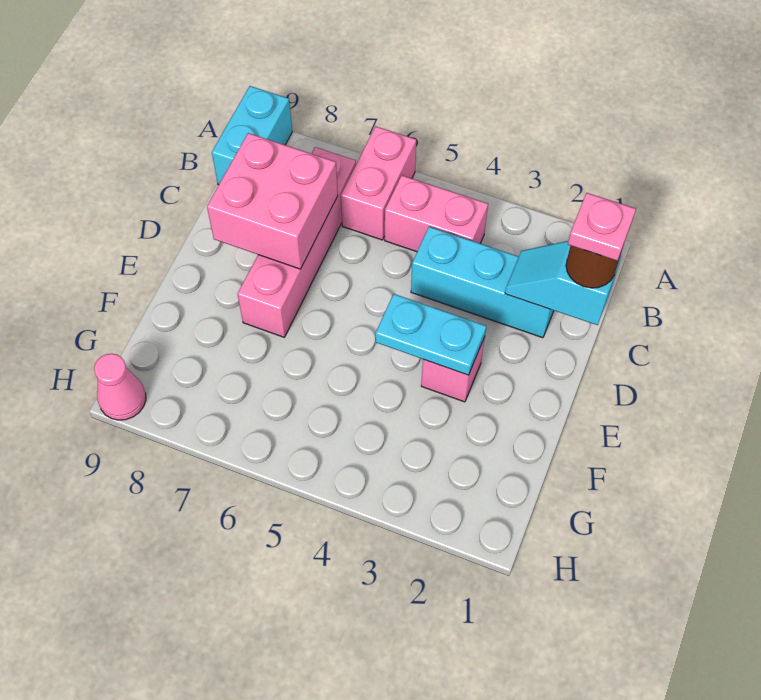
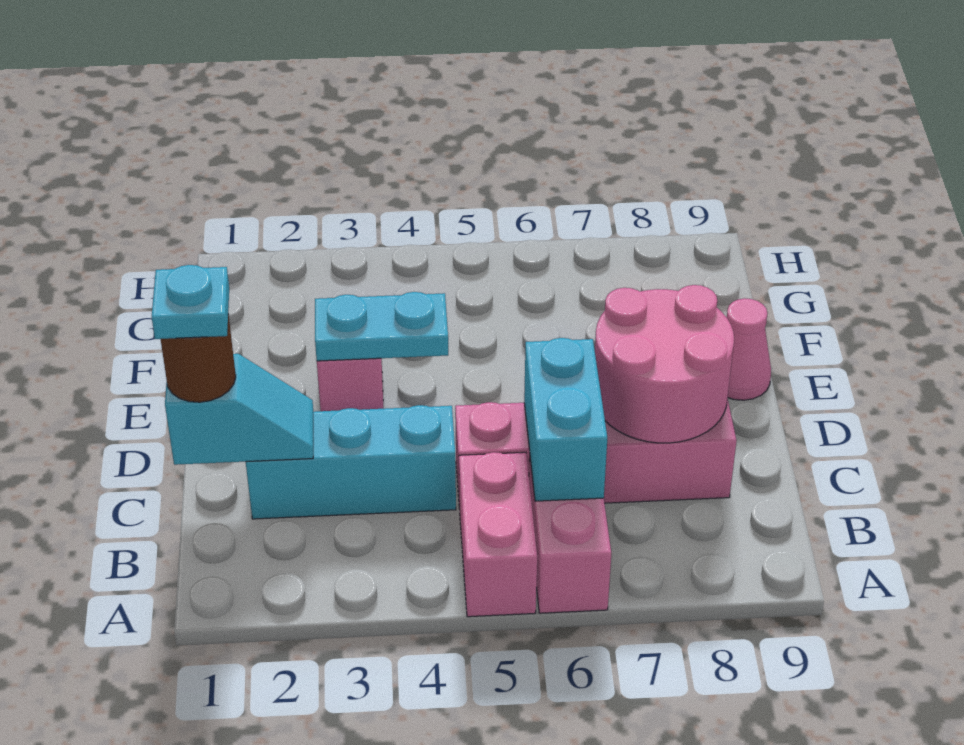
cyan 1x2 brick [212,86,292,185] -> cyan 1x2 brick moved to [524,338,607,501]
pink 1x2 brick [385,176,488,252] -> pink 1x2 brick turned to [459,452,537,617]
pink 1x4 brick [238,147,356,337] -> pink 1x4 brick turned to [455,398,737,509]
pink 1x1 plate [568,193,636,261] -> cyan 1x1 plate [152,265,229,339]
pink 2x2 brick [207,133,338,269] -> pink 2x2 round brick [595,285,734,443]
pink 1x1 cone [94,354,146,420] -> pink 1x1 cone moved to [727,298,771,400]

